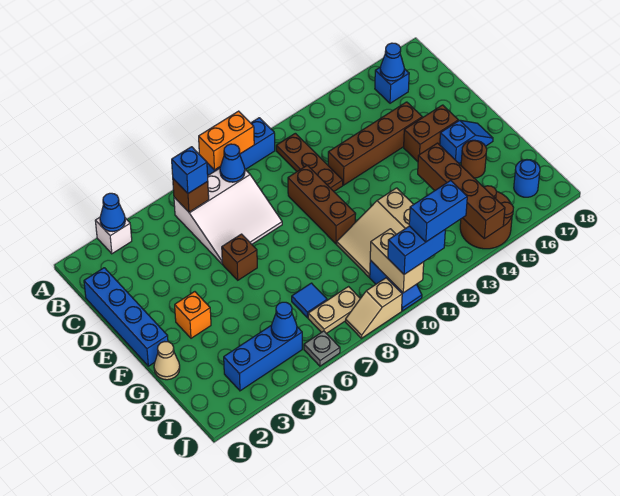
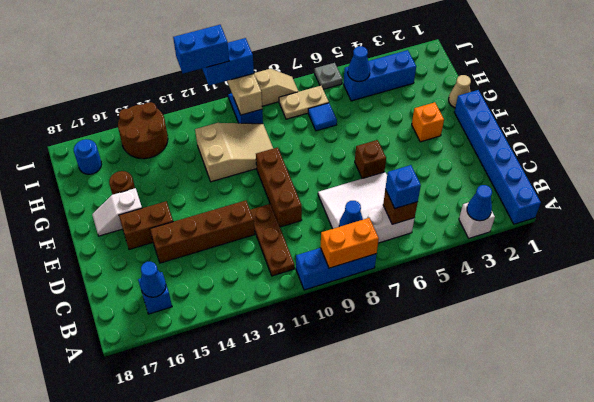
blue 1x4 brick [84,268,168,366] -> blue 1x6 brick [454,90,541,224]
blue 1x2 slope [440,120,493,163] -> white 1x2 slope [92,188,142,236]
brown 1x4 brick [418,143,505,239] -> none

